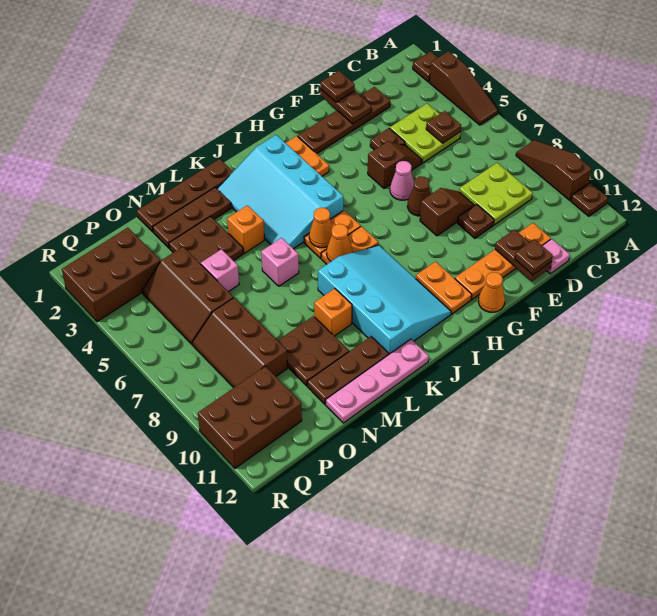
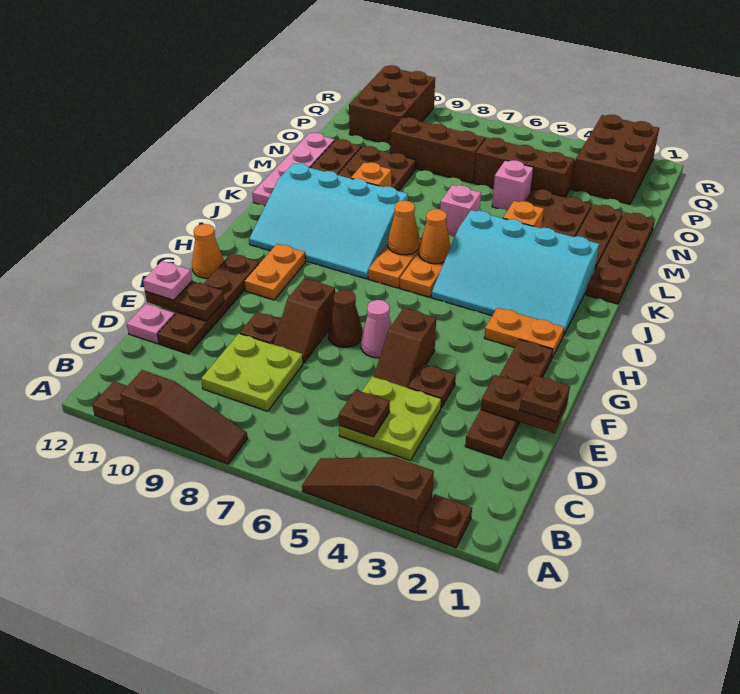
orange 1x4 plate [455,223,551,299] -> brown 1x4 plate [157,254,259,354]
brown 1x1 plate [515,239,553,275] -> pink 1x1 plate [143,261,192,300]
orange 1x2 plate [416,262,472,314] -> orange 1x2 plate turned to [244,244,306,300]
cyan 3x4 slope [217,135,343,249] -> cyan 3x4 slope turned to [431,210,599,336]

